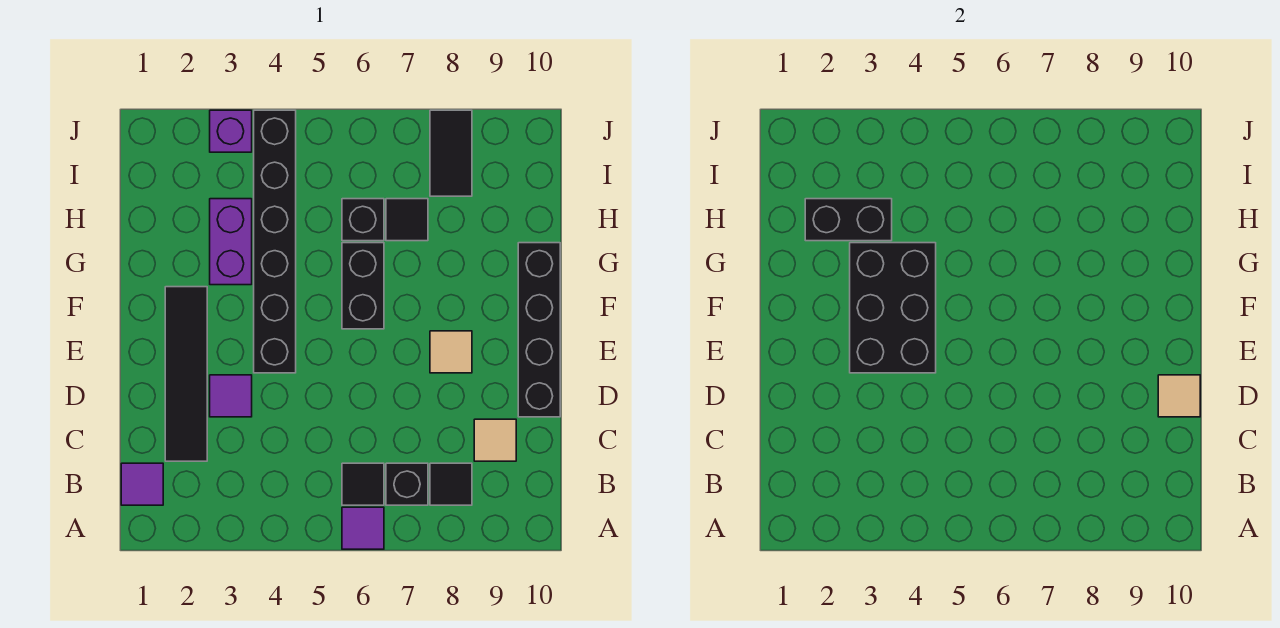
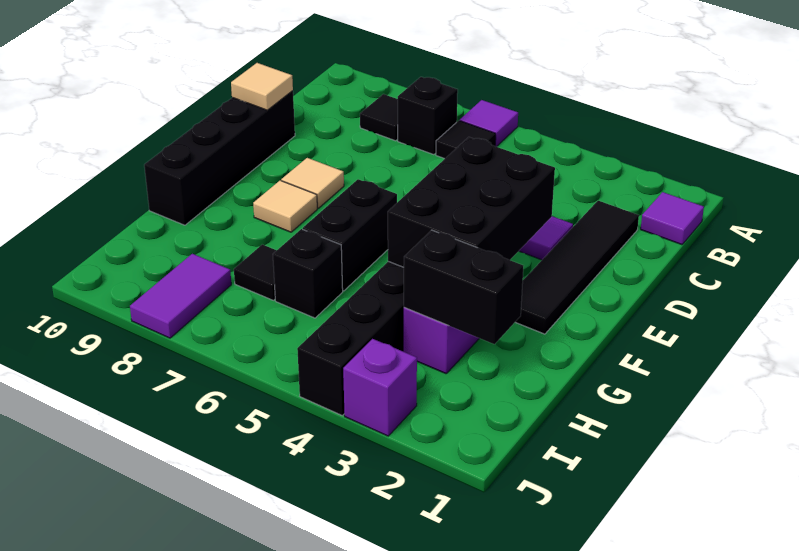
tan 1x1 tile [474,419,516,461] -> tan 1x1 tile moved to [253,180,317,232]
black 1x2 tile [430,110,472,196] -> purple 1x2 tile [130,254,231,338]

